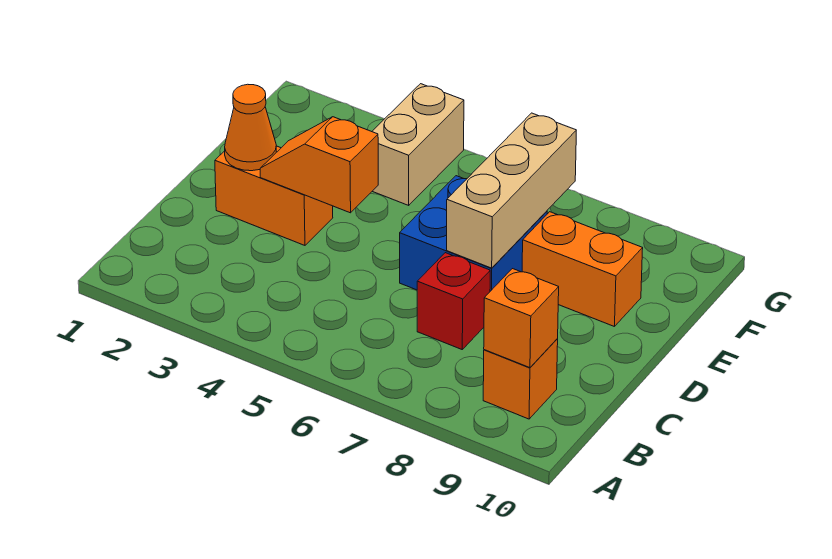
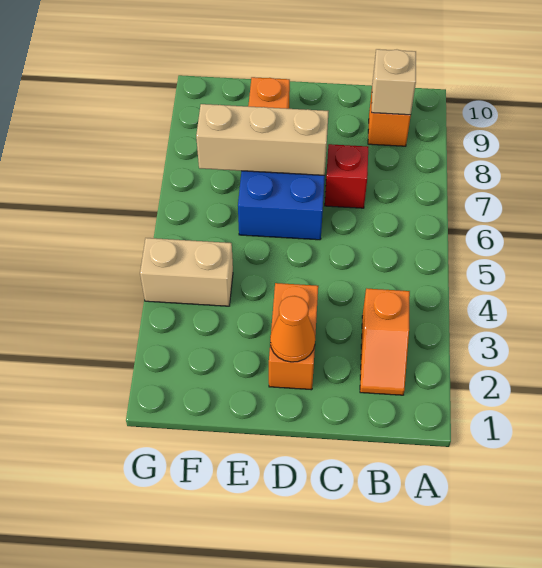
orange 1x1 brick [484,269,559,368] -> tan 1x1 brick [372,49,416,115]
orange 1x2 slope [260,117,378,213] -> orange 1x2 slope moved to [360,288,410,395]

